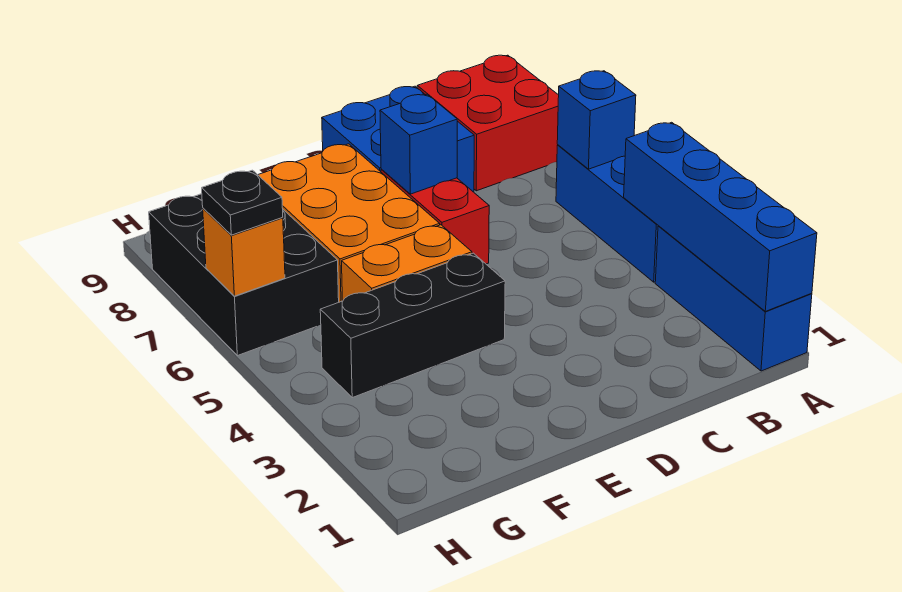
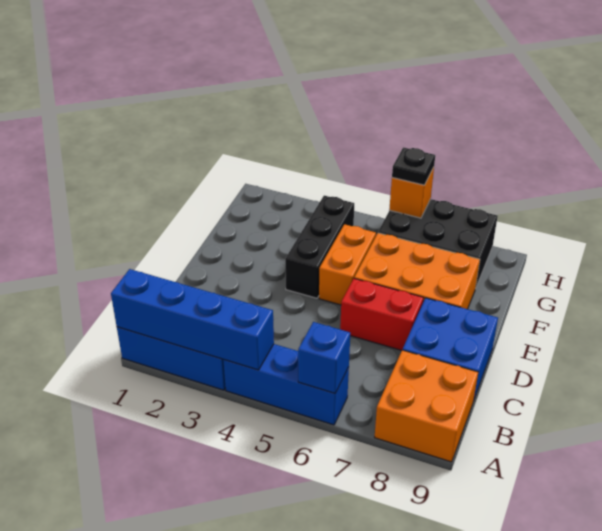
red 2x2 brick [417,55,559,191] -> orange 2x2 brick [375,350,478,462]
blue 1x1 brick [380,94,457,194] -> none

